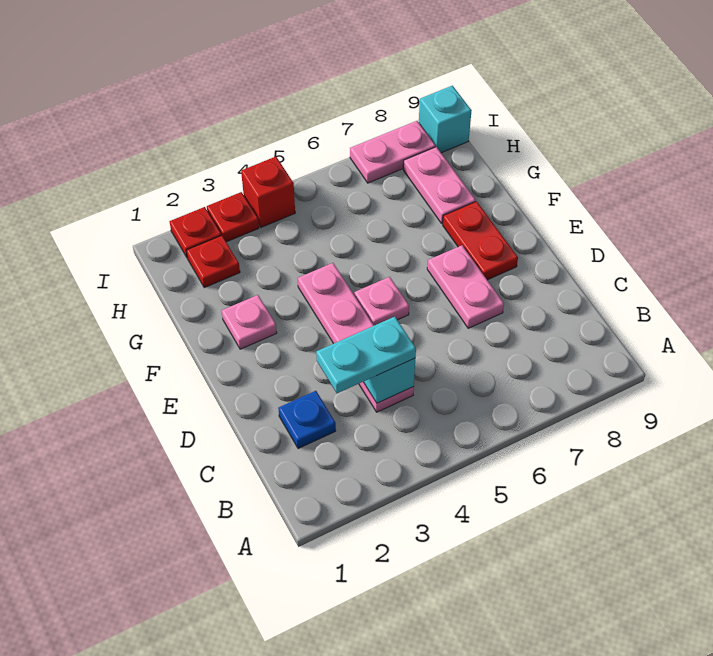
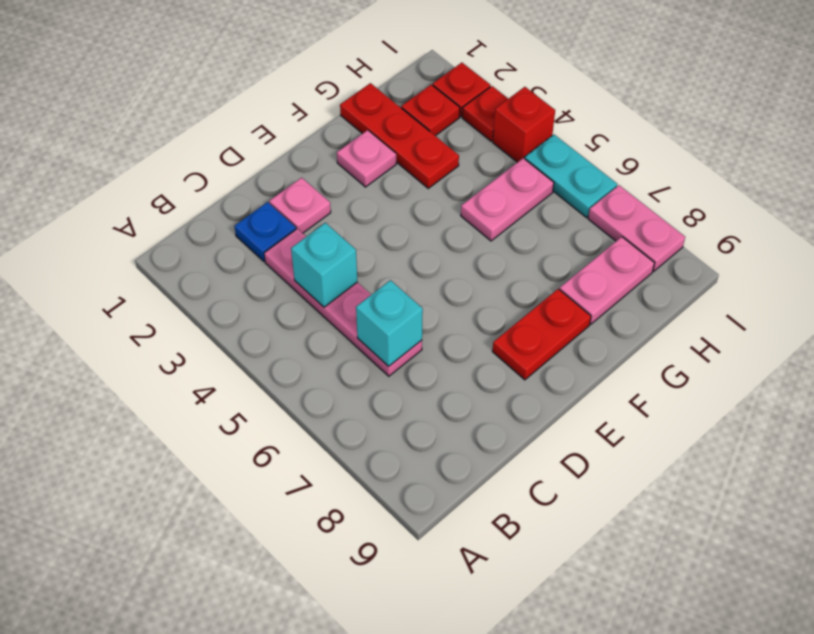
cyan 1x2 plate [316,317,416,393] -> cyan 1x2 plate moved to [525,135,617,218]
pink 1x4 plate [298,263,414,412] -> pink 1x4 plate turned to [264,229,422,376]
pink 1x2 plate [427,245,504,328] -> pink 1x2 plate moved to [461,158,554,241]
pink 1x1 plate [354,277,409,325] -> pink 1x1 plate moved to [269,178,331,233]
none -> red 1x3 plate [340,83,459,188]
cyan 1x1 brick [419,86,472,153] -> cyan 1x1 brick moved to [356,280,423,366]

